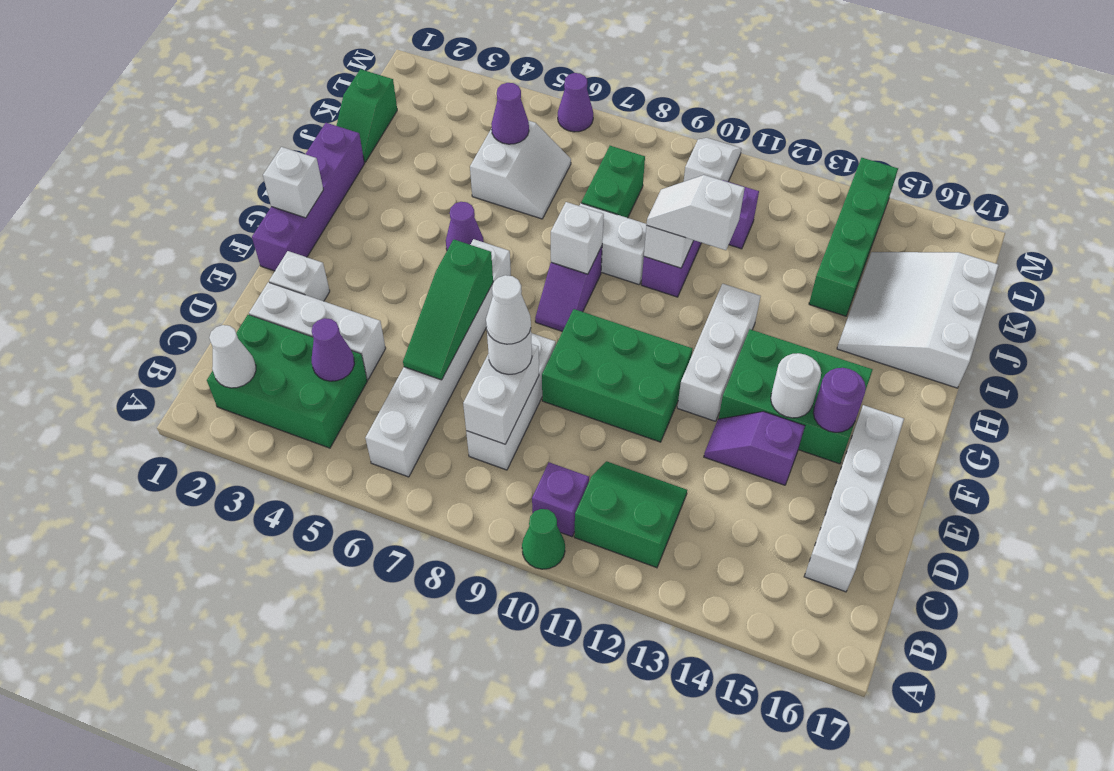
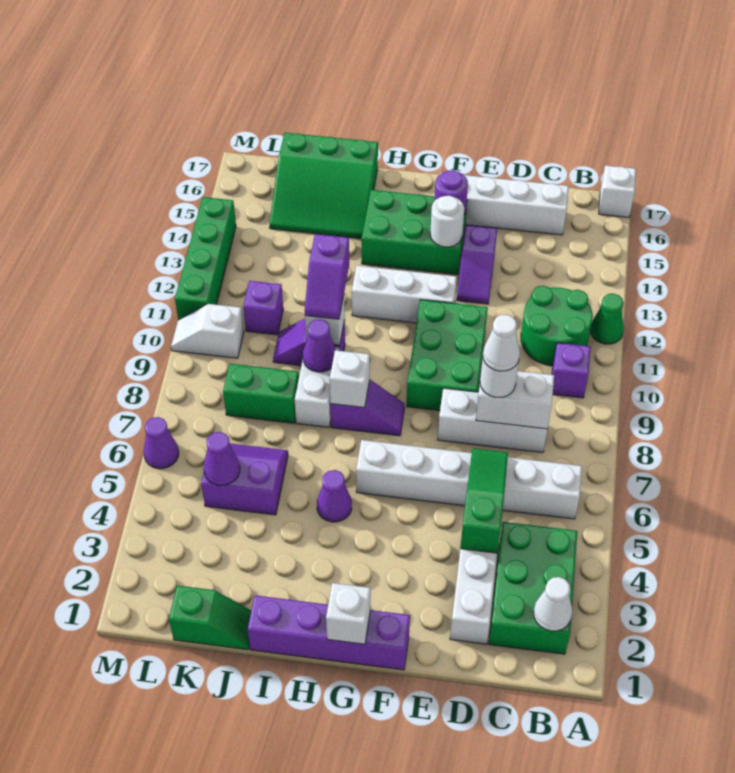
green 1x1 cone [522,509,565,569] -> green 1x1 cone moved to [590,294,624,344]
green 2x2 slope [574,461,687,568] -> green 2x2 round brick [521,286,593,366]
purple 1x1 cone [312,318,354,381] -> purple 1x1 cone moved to [303,319,336,372]
green 1x3 slope [403,240,493,380] -> green 1x3 slope turned to [460,448,508,553]
white 1x1 brick [269,251,330,301] -> white 1x1 brick moved to [599,166,636,217]
green 2x3 brick [718,329,873,464] -> green 2x3 brick turned to [361,190,467,274]
white 1x2 slope [647,175,745,250] -> purple 1x2 slope [305,234,349,319]
white 3x3 slope [837,252,999,388] -> green 3x3 slope [270,133,378,238]
white 2x2 slope [470,121,571,219] -> purple 2x2 slope [201,443,288,515]
green 1x4 brick [809,158,898,316] -> green 1x4 brick turned to [175,197,236,320]

